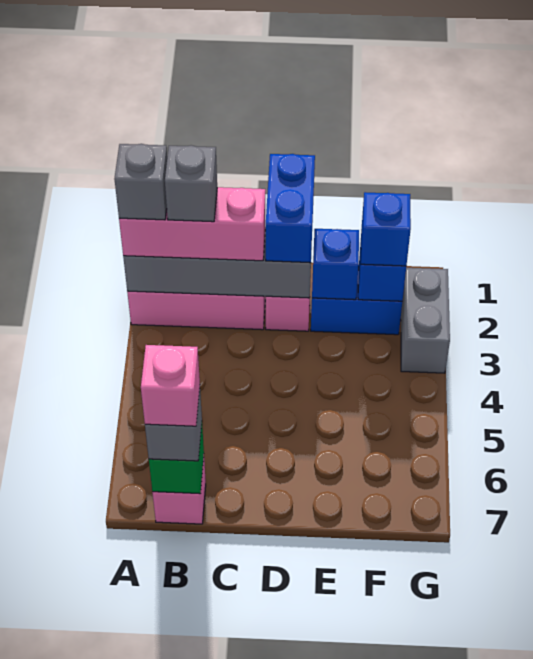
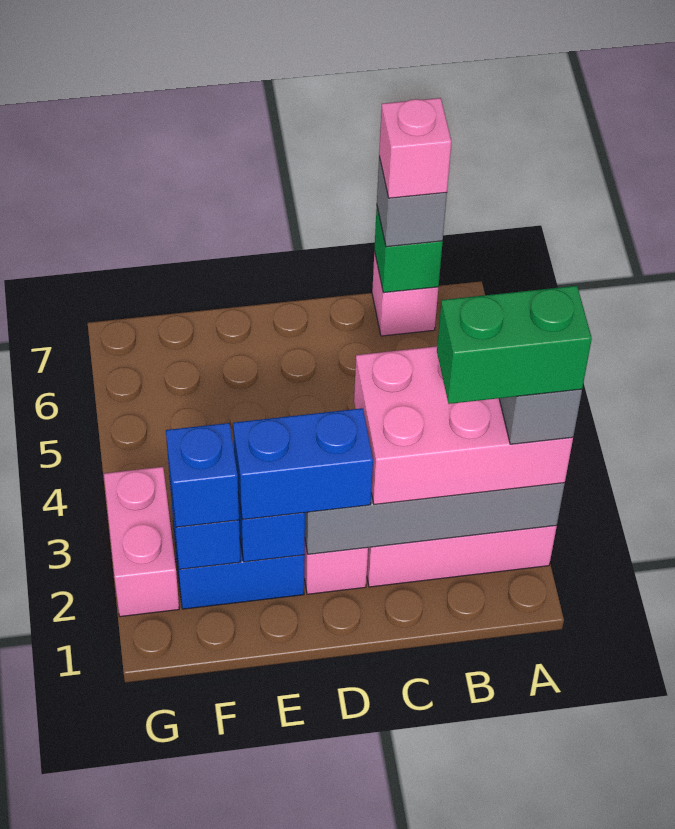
pink 1x3 brick [119,187,265,261] -> pink 2x3 brick [354,346,573,505]
none -> green 1x2 brick [437,286,592,404]
grey 1x1 brick [165,145,217,222] -> none
blue 1x2 brick [265,154,315,263] -> blue 1x2 brick turned to [233,408,373,520]
grey 1x2 brick [401,268,450,373] -> pink 1x2 brick [104,467,179,617]

